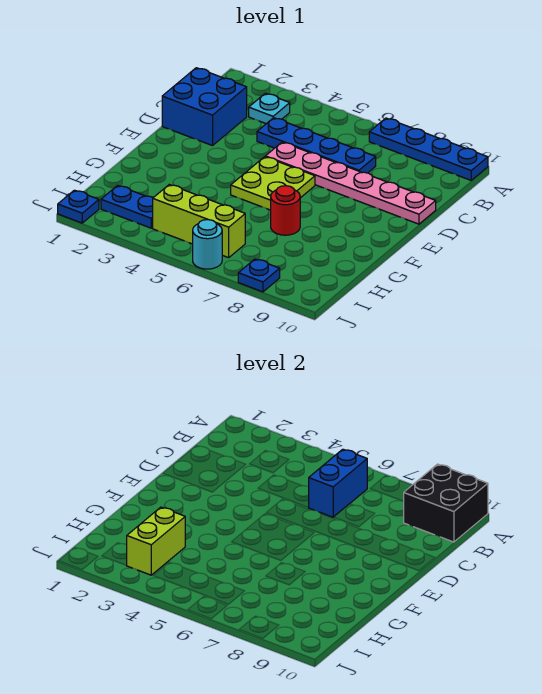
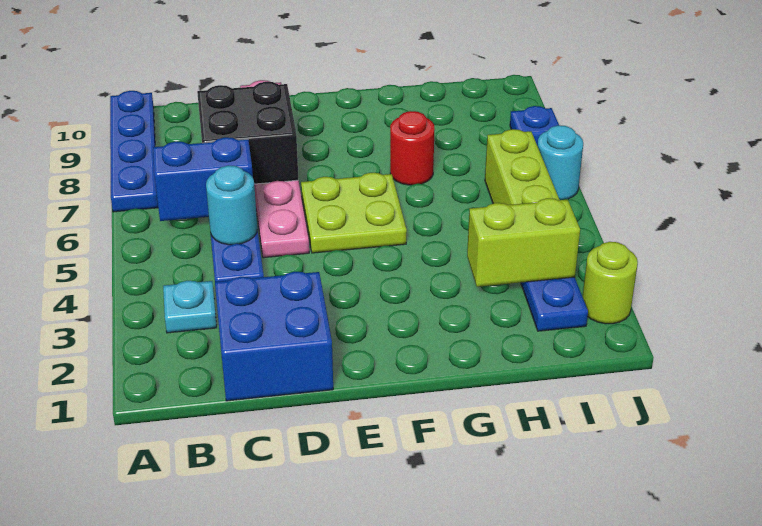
black 2x2 brick [404,464,488,542] -> black 2x2 brick moved to [197,82,298,184]
none -> cyan 1x1 round brick [206,165,257,245]
blue 1x1 plate [58,190,99,223] -> none
none -> lime 1x1 round brick [583,242,638,324]

